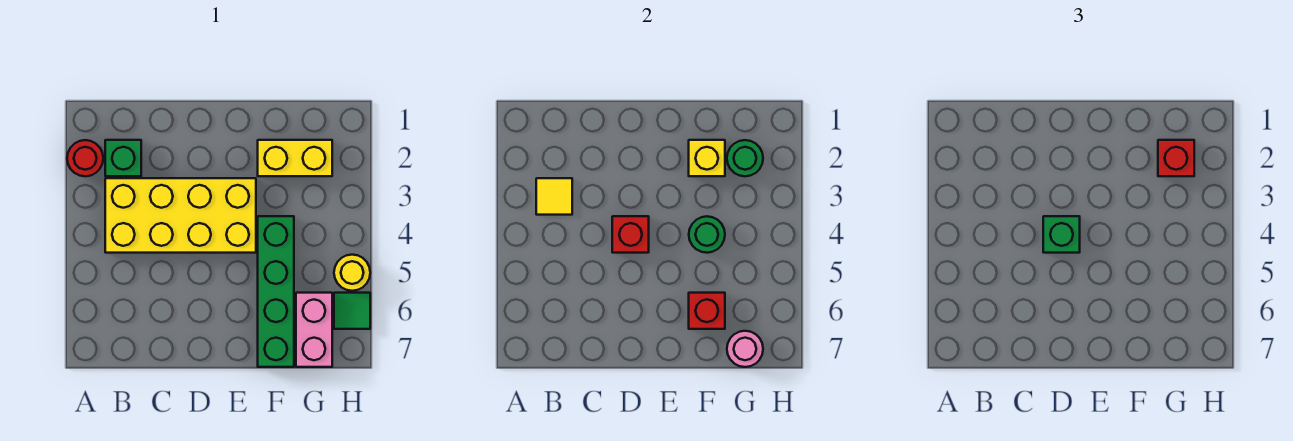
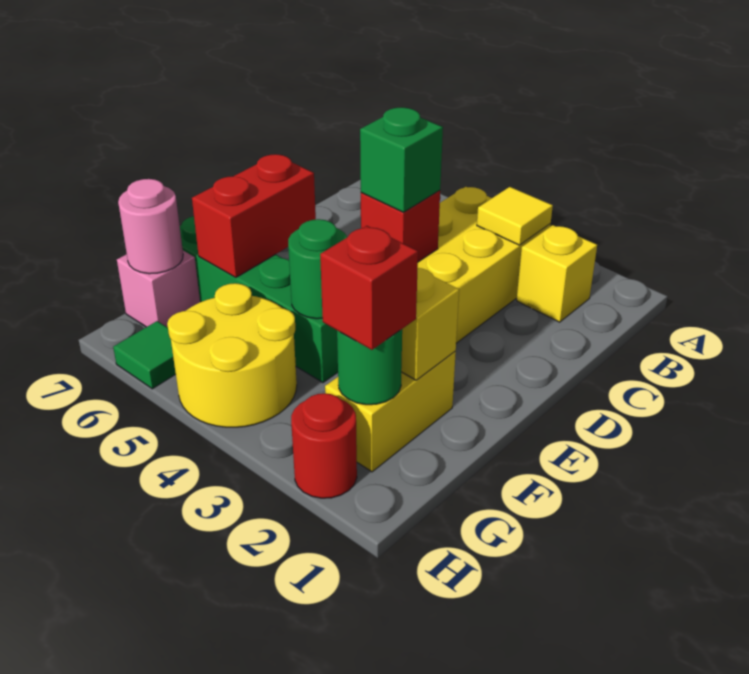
red 1x1 round brick [67,140,103,176] -> red 1x1 round brick moved to [291,393,357,498]
green 1x1 brick [105,140,141,176] -> yellow 1x1 brick [516,225,597,322]
red 1x1 brick [689,293,725,329] -> red 1x2 brick [192,154,316,277]
pink 1x2 brick [296,293,332,367] -> pink 1x1 brick [117,251,200,327]
yellow 1x1 round brick [334,255,370,291] -> yellow 2x2 round brick [167,283,297,427]

